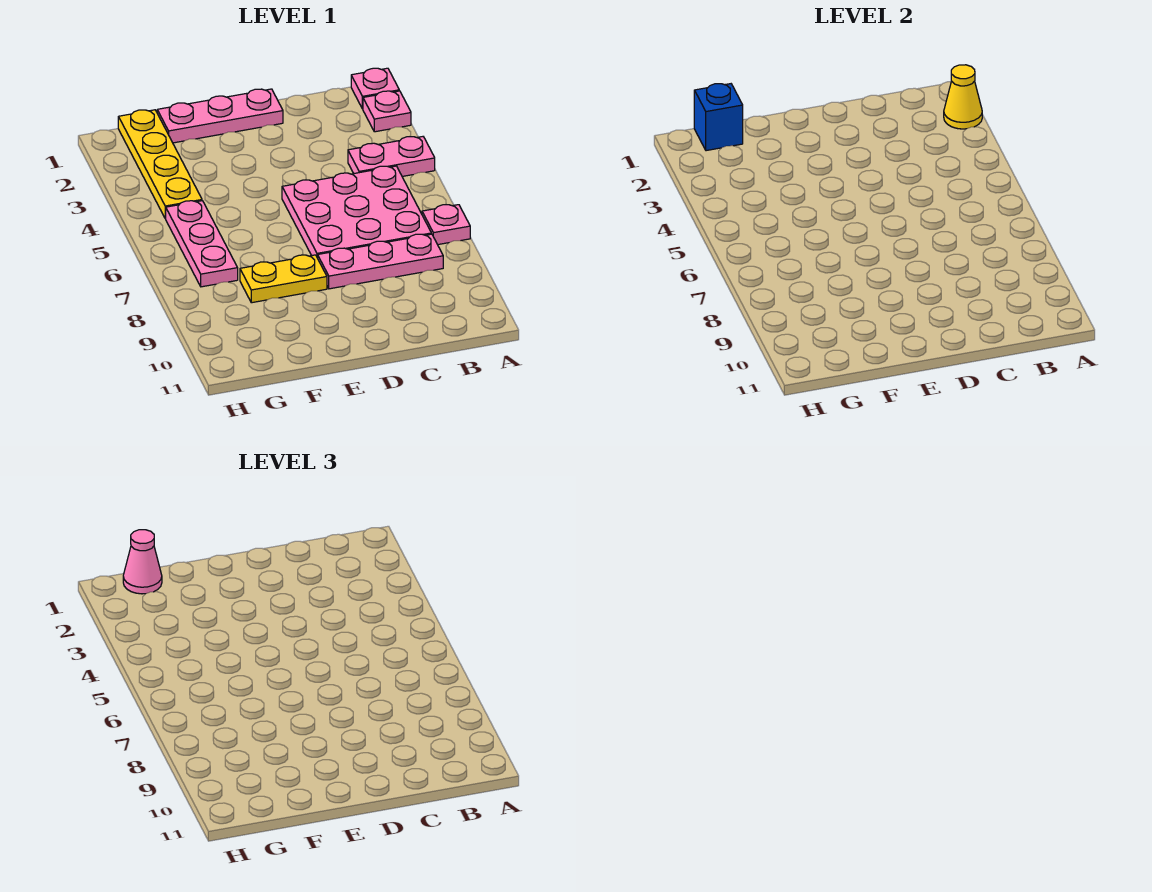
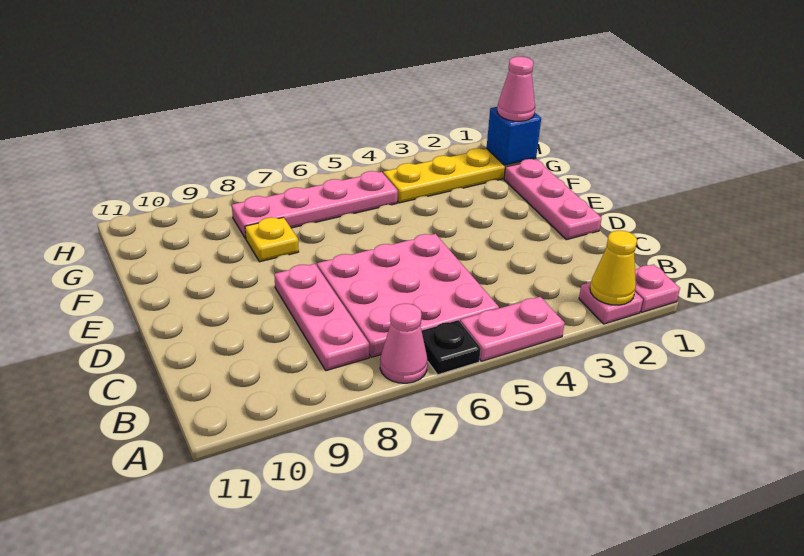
pink 1x2 plate [348,137,435,176] -> pink 1x2 plate turned to [460,297,565,361]
none -> black 1x1 plate [422,320,481,375]
pink 1x1 plate [422,205,470,245] -> pink 1x1 cone [380,304,427,383]
yellow 1x2 plate [240,255,327,303] -> yellow 1x1 plate [245,217,299,262]
pink 1x3 plate [165,201,238,287] -> pink 1x4 plate [232,171,398,239]

